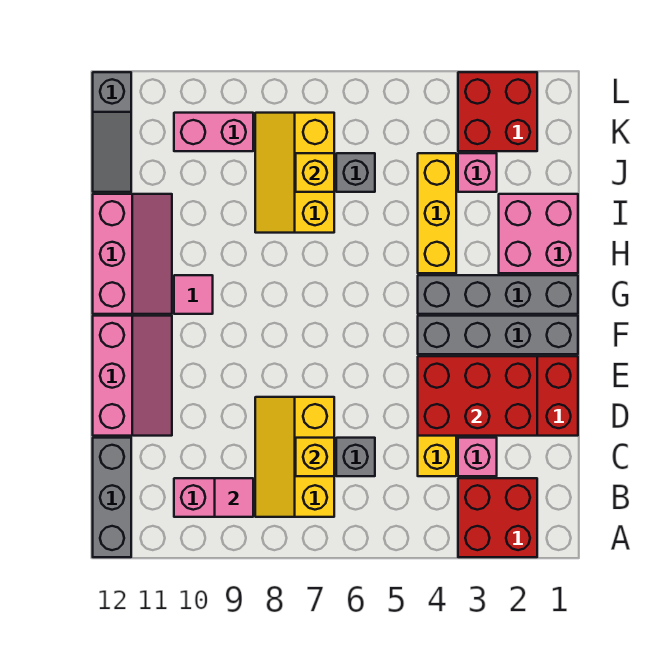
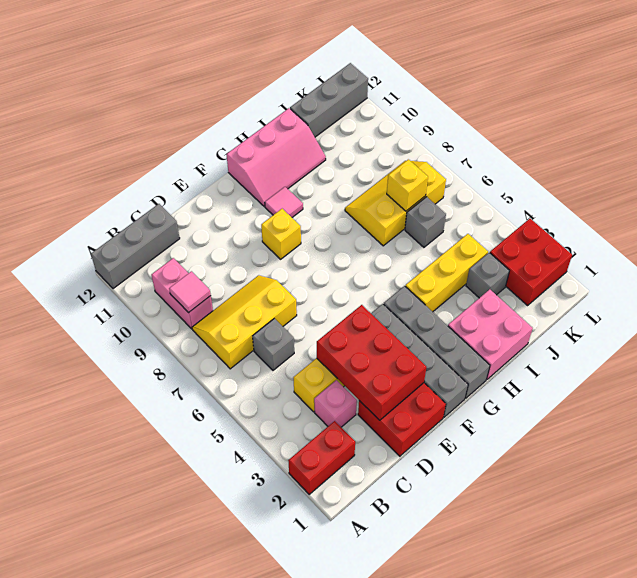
red 2x2 brick [458,478,537,557] -> red 1x2 brick [288,421,355,494]
yellow 1x1 brick [296,438,334,476] -> yellow 1x1 brick moved to [261,209,301,259]
pink 2x3 slope [93,316,172,436] -> none
pink 1x1 brick [458,153,497,192] -> grey 1x1 brick [466,253,510,298]
grey 1x3 slope [93,72,131,192] -> grey 1x3 brick [290,63,368,137]
pink 1x2 brick [174,113,253,151] -> none

